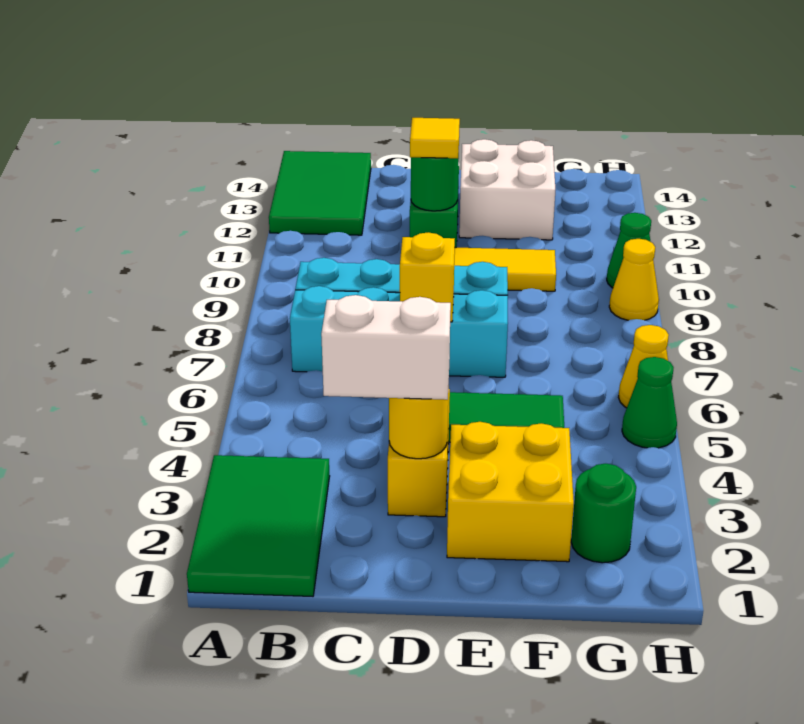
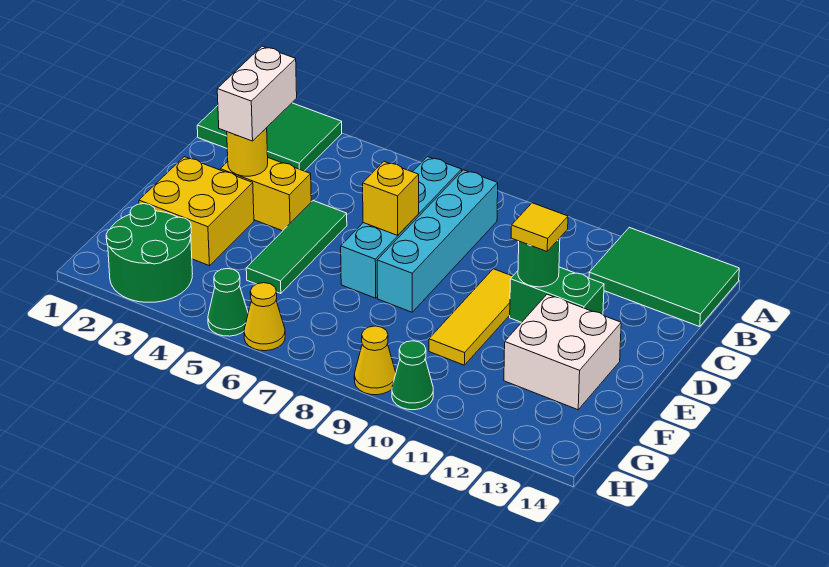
green 1x1 round brick [571,464,636,563] -> green 2x2 round brick [106,204,193,302]

